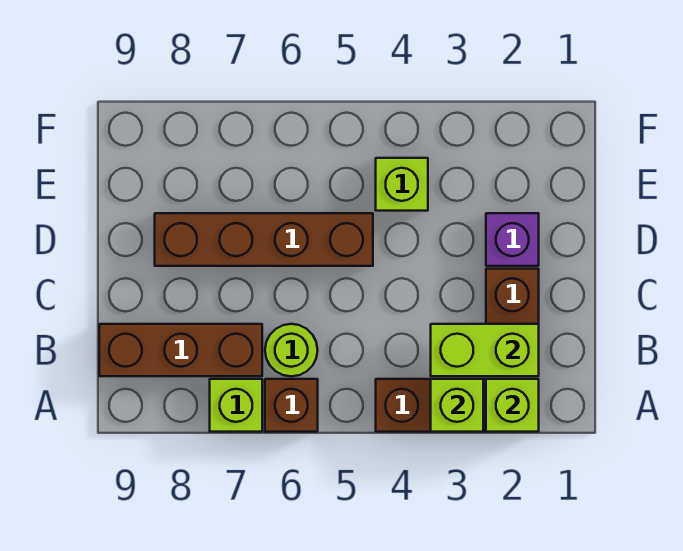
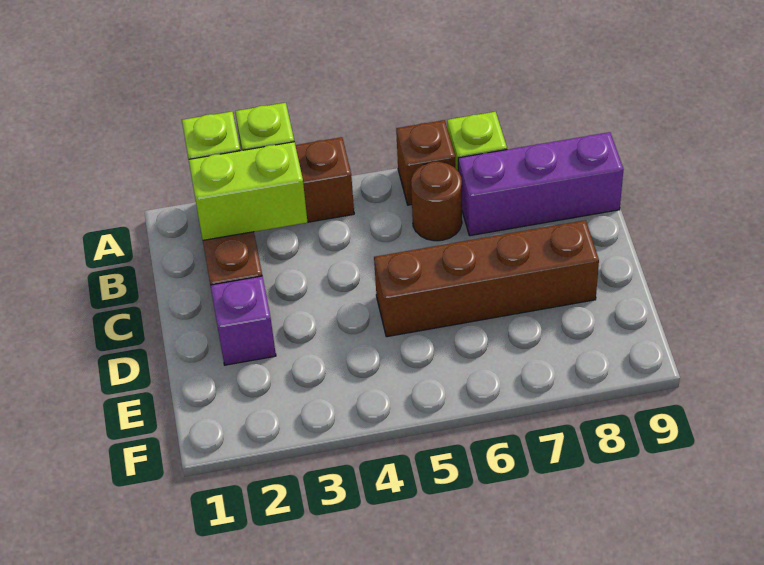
lime 1x1 round brick [265,324,318,376] -> brown 1x1 round brick [411,162,462,241]
brown 1x3 brick [99,324,262,376] -> purple 1x3 brick [458,132,624,236]
lime 1x1 brick [376,158,428,211] -> none

